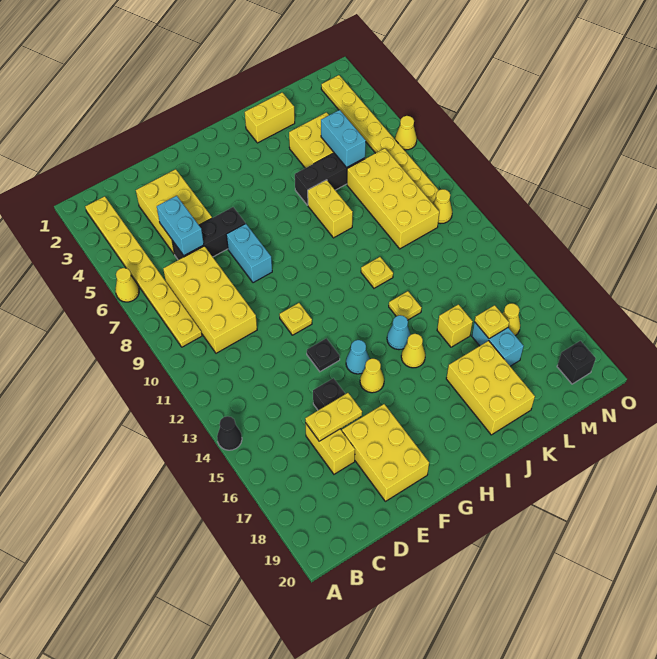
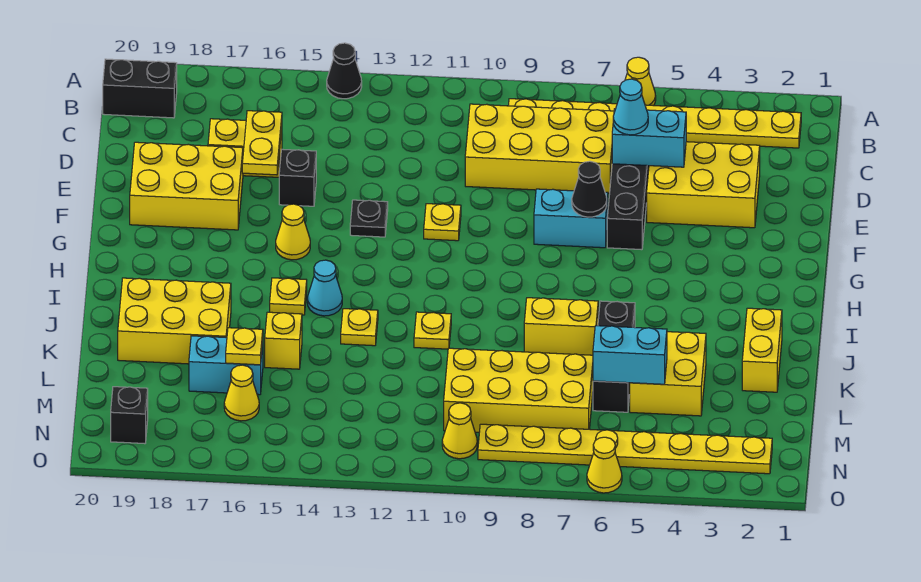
none -> black 1x2 brick [103,59,177,118]
none -> black 1x1 cone [572,161,607,217]
cyan 1x1 cone [346,340,369,374] -> cyan 1x1 cone moved to [613,79,648,135]
yellow 1x1 cone [401,334,425,368] -> yellow 1x1 plate [270,278,307,315]

